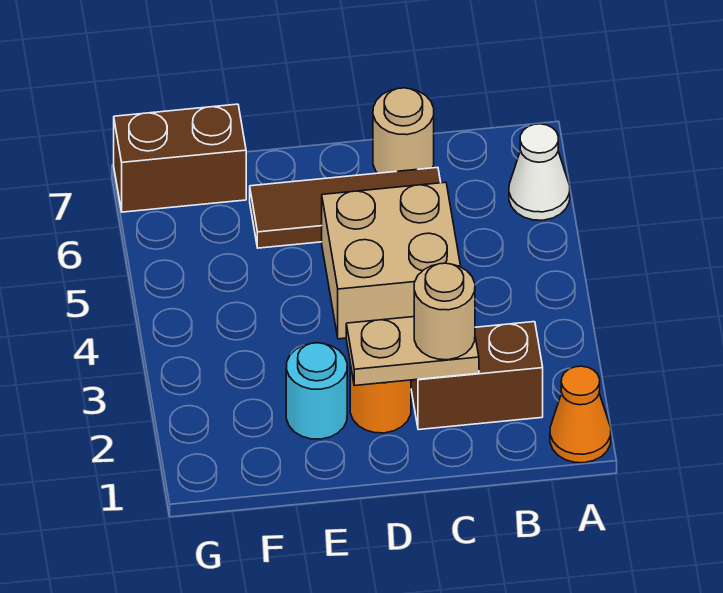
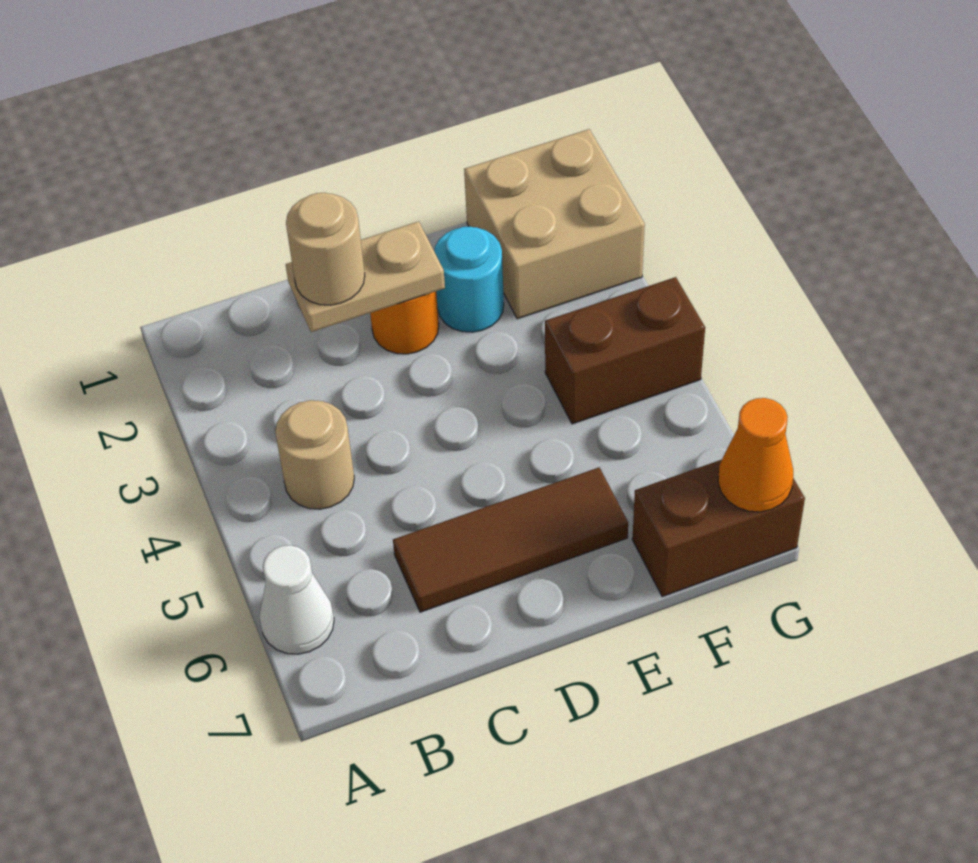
orange 1x1 cone [550,366,611,463] -> orange 1x1 cone moved to [718,398,793,512]
brown 1x2 brick [411,322,543,430] -> brown 1x2 brick moved to [545,277,705,424]
tan 2x2 brick [322,182,461,339] -> tan 2x2 brick moved to [464,129,645,319]
tan 1x1 round brick [373,88,434,173] -> tan 1x1 round brick moved to [275,400,354,509]

